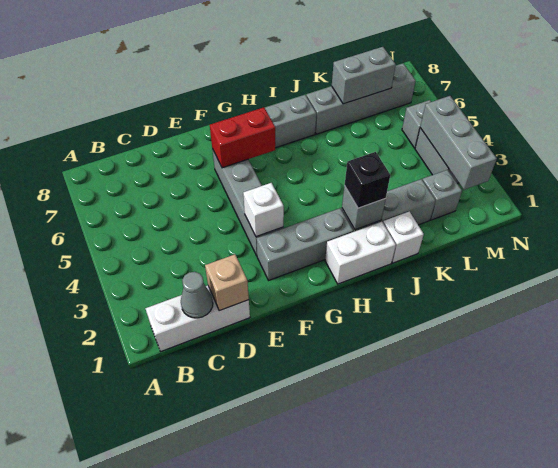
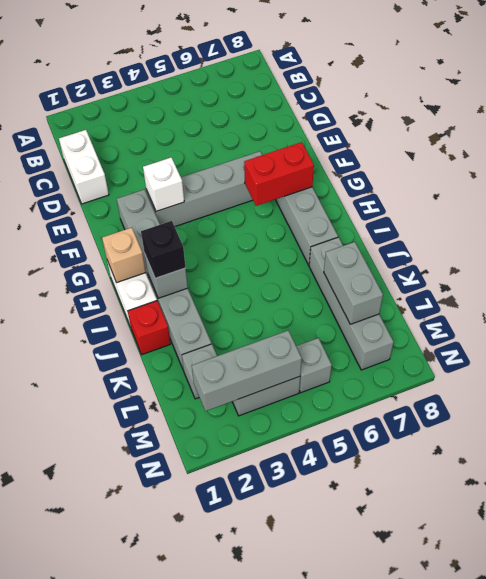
white 1x3 brick [145,285,250,351] -> white 1x2 brick [59,130,109,204]
grey 1x1 cone [181,272,213,318] -> none
tan 1x1 brick [205,254,249,311] -> tan 1x1 brick moved to [102,228,146,283]
red 1x2 brick [210,107,275,168] -> red 1x2 brick turned to [244,142,314,206]
white 1x1 brick [383,212,424,263] -> red 1x1 brick [128,301,171,355]

